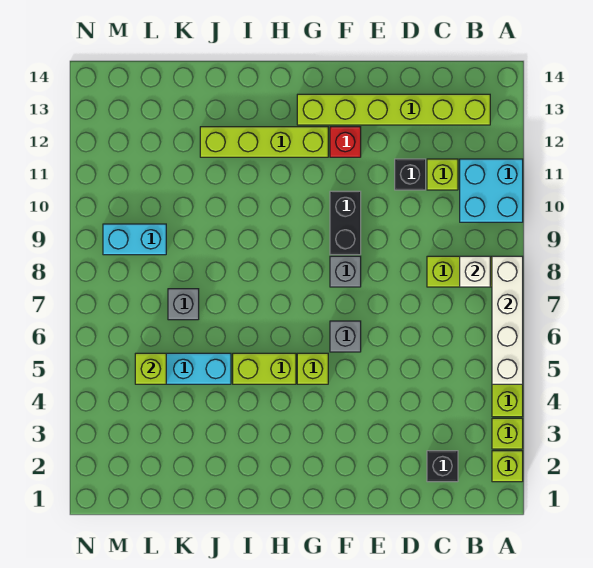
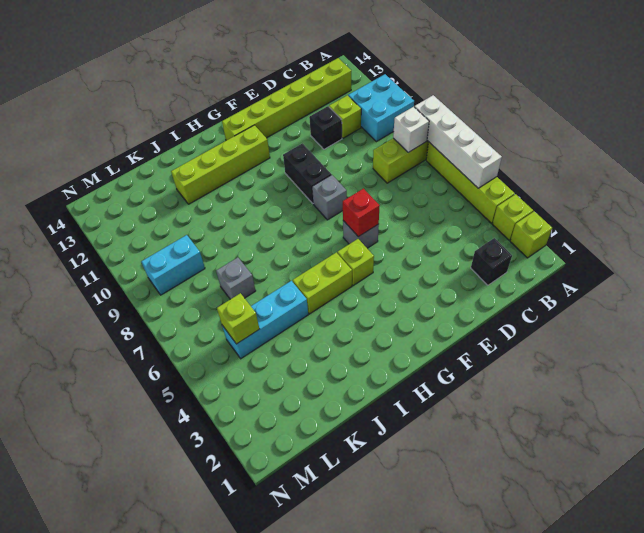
red 1x1 brick [330,127,361,157] -> red 1x1 brick moved to [343,189,380,237]

